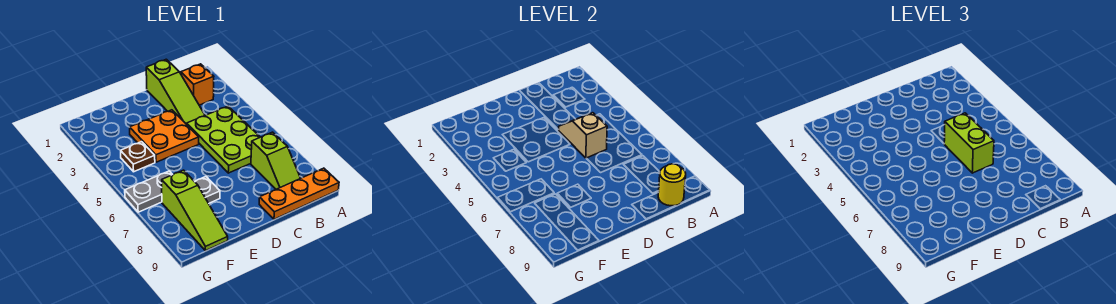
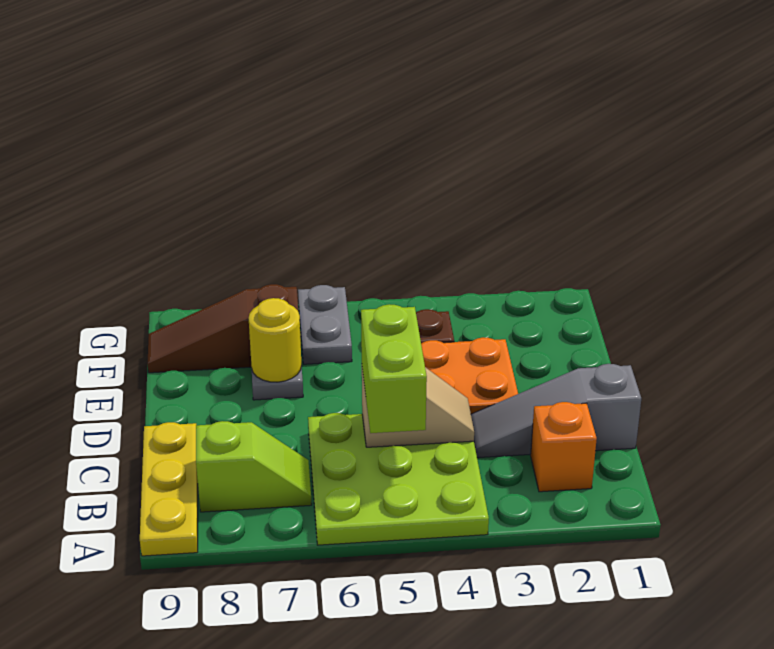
orange 1x3 plate [259,168,339,219] -> yellow 1x3 plate [140,422,198,556]
lime 2x3 plate [187,106,260,173] -> lime 3x3 plate [308,413,489,545]
lime 1x2 slope [251,132,301,189] -> lime 1x2 slope turned to [196,421,312,512]
yellow 1x1 round brick [658,164,686,206] -> yellow 1x1 round brick moved to [249,298,301,382]
lime 1x3 slope [146,59,205,124] -> grey 1x3 slope [471,364,641,458]
lime 1x2 brick [944,113,994,173] -> lime 1x2 brick turned to [361,304,427,433]
lime 1x3 slope [162,170,228,251] -> brown 1x3 slope [147,284,299,373]

